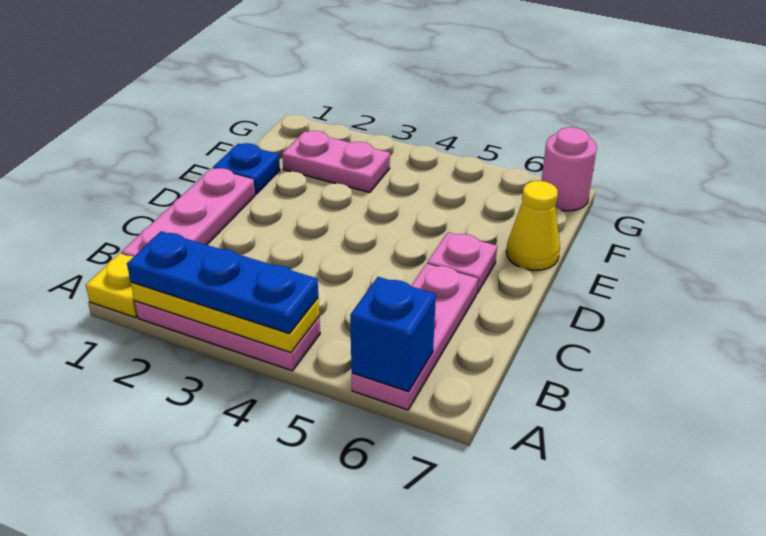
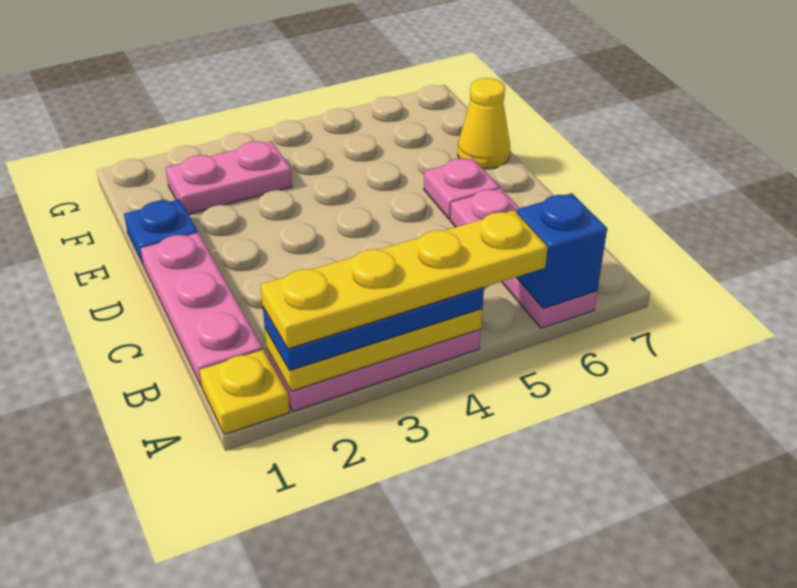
none -> yellow 1x4 plate [260,210,548,349]
pink 1x1 round brick [542,127,597,211] -> none

